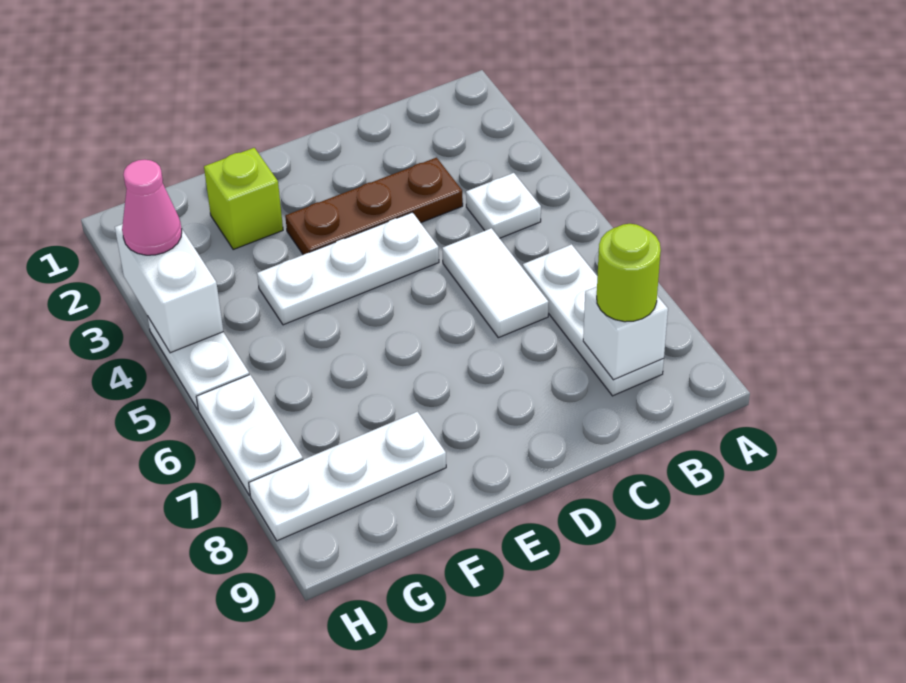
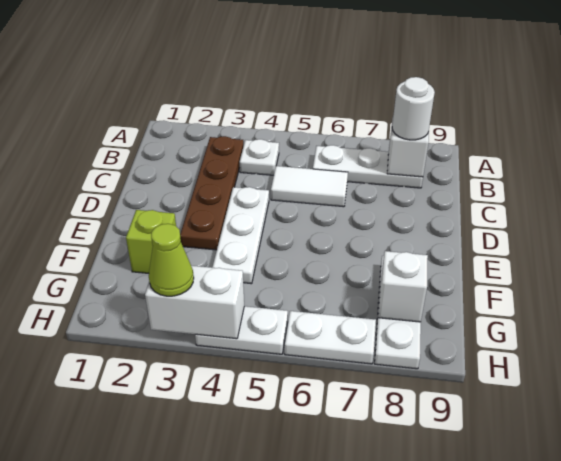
lime 1x1 round brick [597,224,661,322] -> white 1x1 round brick [392,77,435,140]
brown 1x3 plate [285,158,463,255] -> brown 1x4 plate [180,136,244,250]
none -> white 1x1 brick [378,251,428,322]
pink 1x1 cone [122,159,182,255] -> lime 1x1 cone [149,224,194,296]

